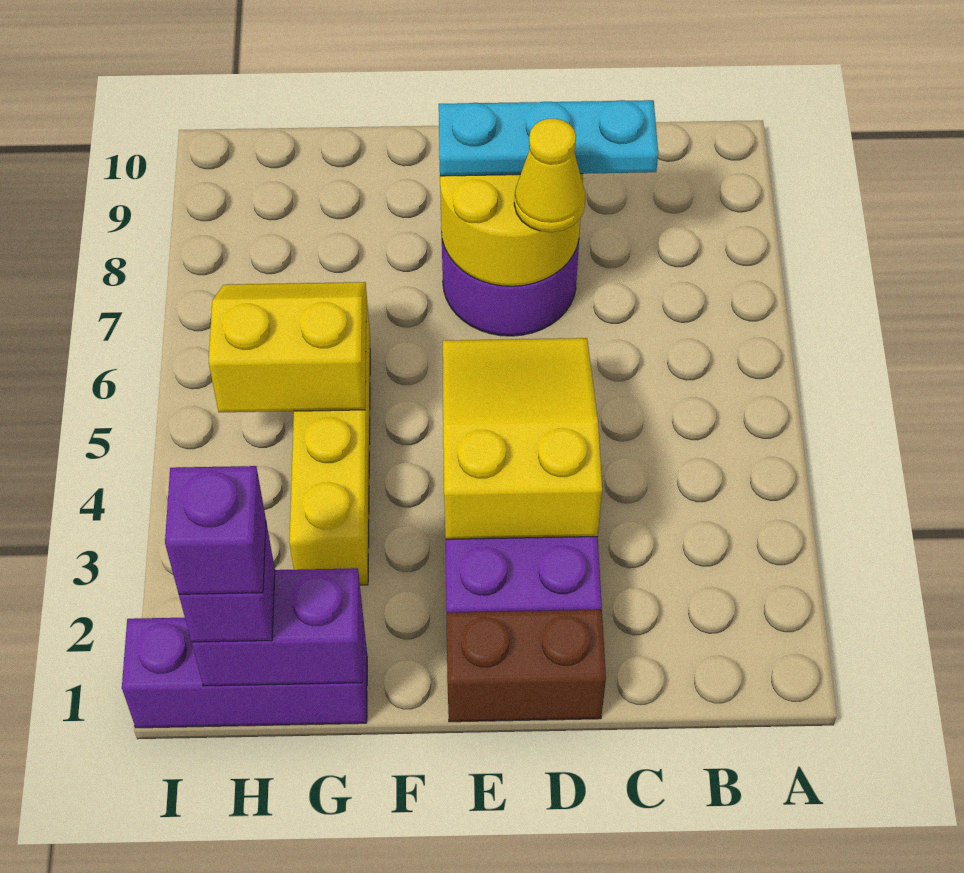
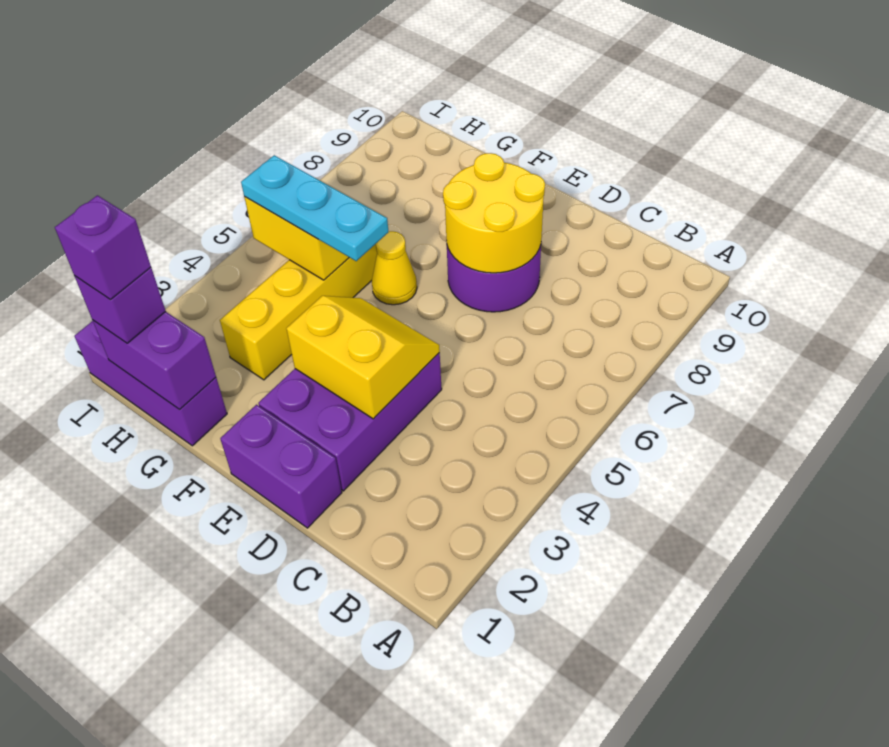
cyan 1x3 plate [439,100,658,176] -> cyan 1x3 plate moved to [241,155,389,261]
brown 1x2 brick [447,610,606,722] -> purple 1x2 brick [220,405,342,528]
yellow 2x3 slope [443,338,602,539] -> yellow 2x2 slope [286,296,440,419]
yellow 1x1 cone [514,119,586,232] -> yellow 1x1 cone moved to [372,231,417,305]

